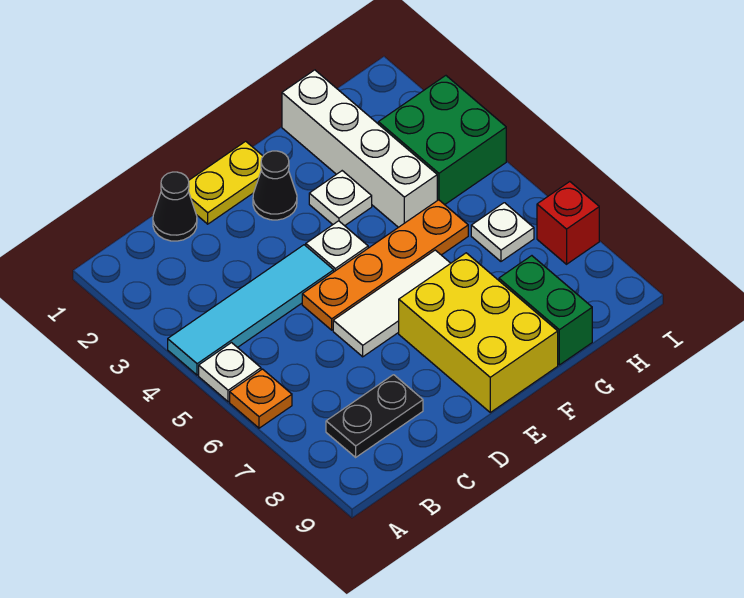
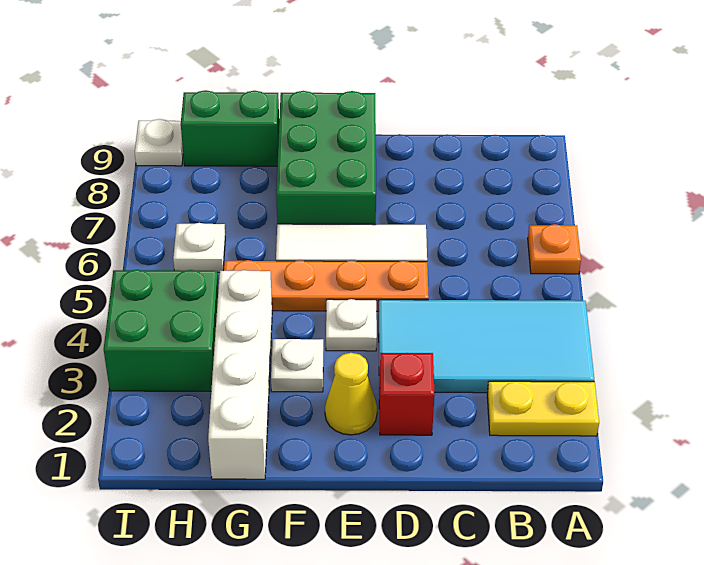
cyan 1x4 tile [168,245,334,375] -> cyan 2x4 tile [379,300,594,393]
white 1x1 plate [199,343,261,402] -> white 1x1 plate moved to [135,119,183,166]
black 1x2 plate [326,375,423,457] -> none
black 1x1 cone [153,172,197,241] -> none
yellow 1x2 plate [188,141,263,224] -> yellow 1x2 plate moved to [487,381,599,436]
black 1x1 cone [253,151,297,220] -> yellow 1x1 cone [325,353,377,435]
yellow 2x3 brick [399,253,558,412] -> green 2x3 brick [276,91,376,225]
green 1x2 brick [499,256,592,365] -> green 1x2 brick turned to [181,90,279,166]
red 1x1 brick [537,182,599,264] -> red 1x1 brick moved to [379,353,435,435]

